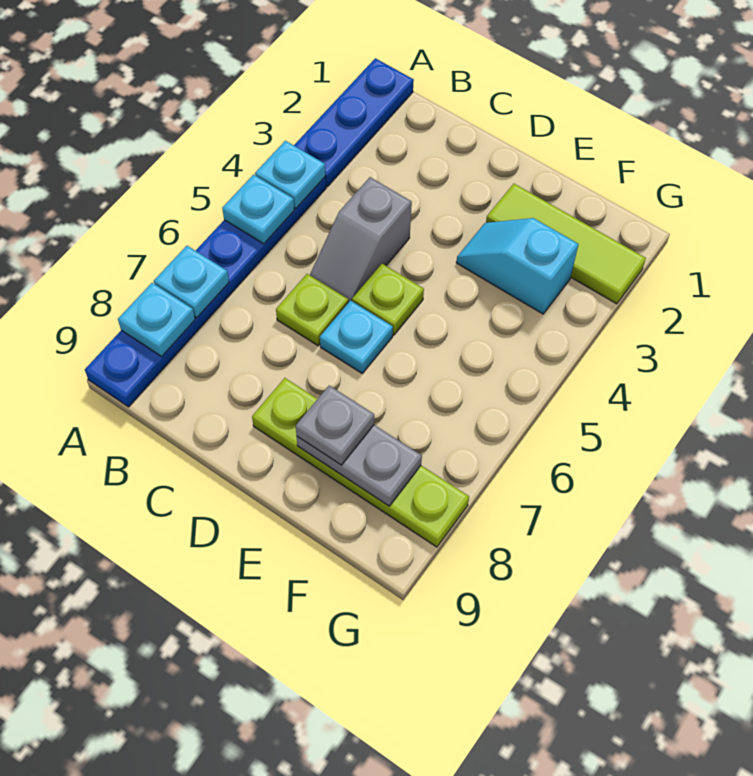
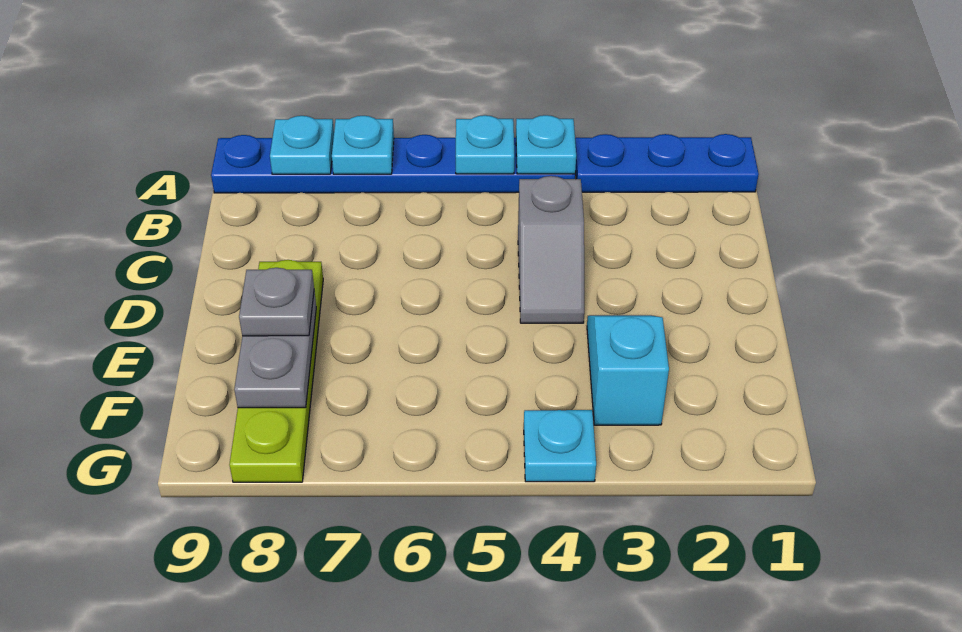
grey 1x2 slope [310,177,412,303] -> grey 1x2 slope turned to [518,176,584,323]
lime 1x1 plate [276,274,348,346] -> none
lime 1x1 plate [352,264,424,335] -> none
cyan 1x1 plate [320,300,393,373] -> cyan 1x1 plate moved to [524,410,596,482]
lime 1x3 tile [486,184,646,304] -> none

